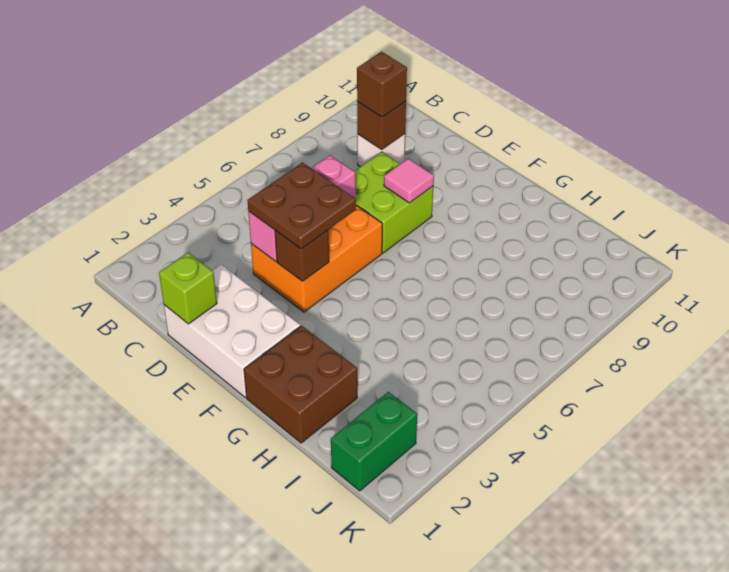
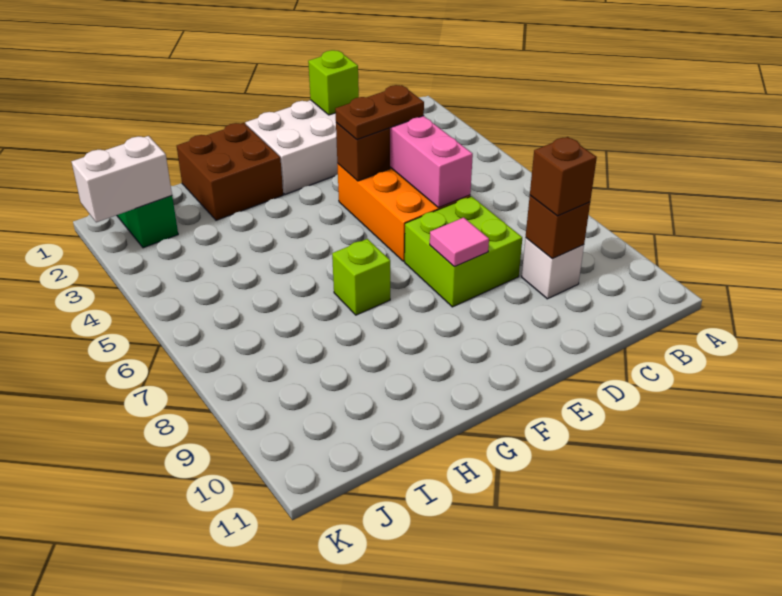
brown 2x2 plate [247,163,356,249] -> brown 1x2 plate [335,85,424,140]
none -> lime 1x1 brick [332,239,390,315]
none -> white 1x2 brick [72,136,172,222]

